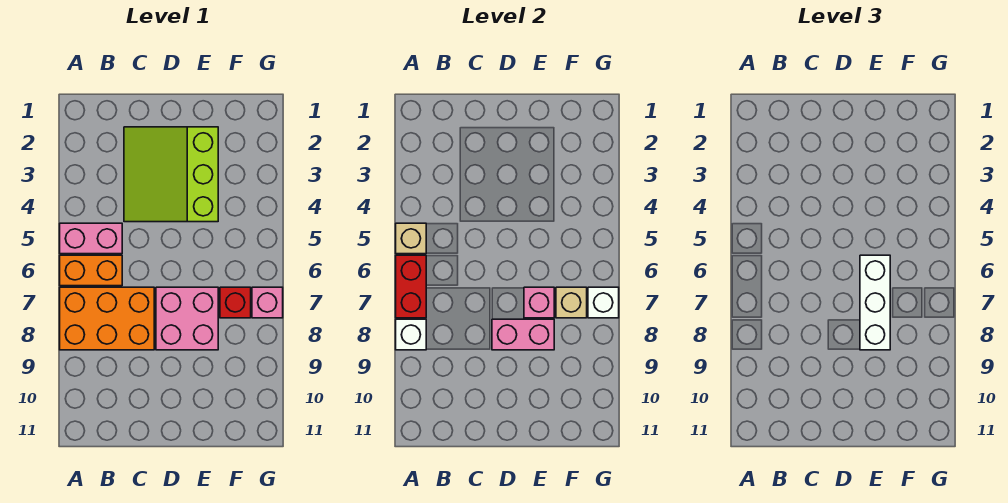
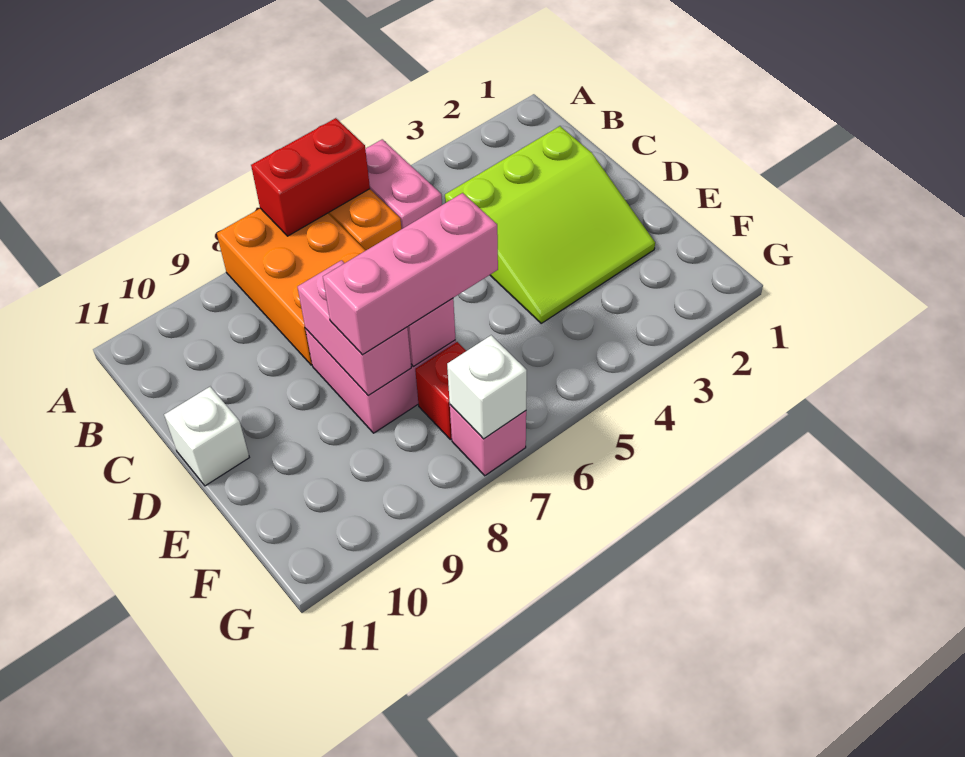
tan 1x1 brick [396,223,426,254] -> none
white 1x1 brick [396,319,426,350] -> white 1x1 brick moved to [164,387,249,486]
lime 3x3 slope [124,127,218,222] -> lime 3x3 slope turned to [445,126,655,323]
white 1x3 brick [860,255,890,350] -> pink 1x3 brick [323,193,498,355]
tan 1x1 brick [556,287,587,318] -> none

